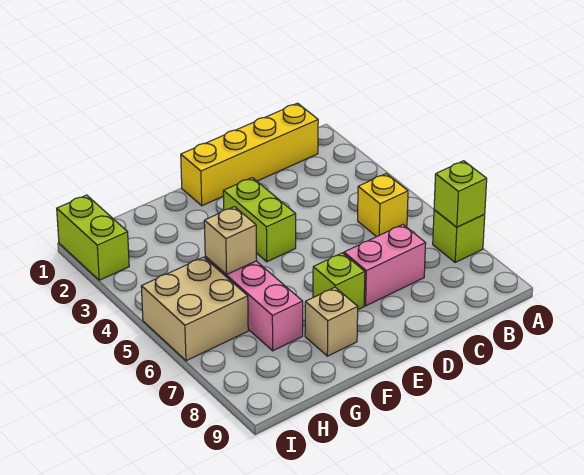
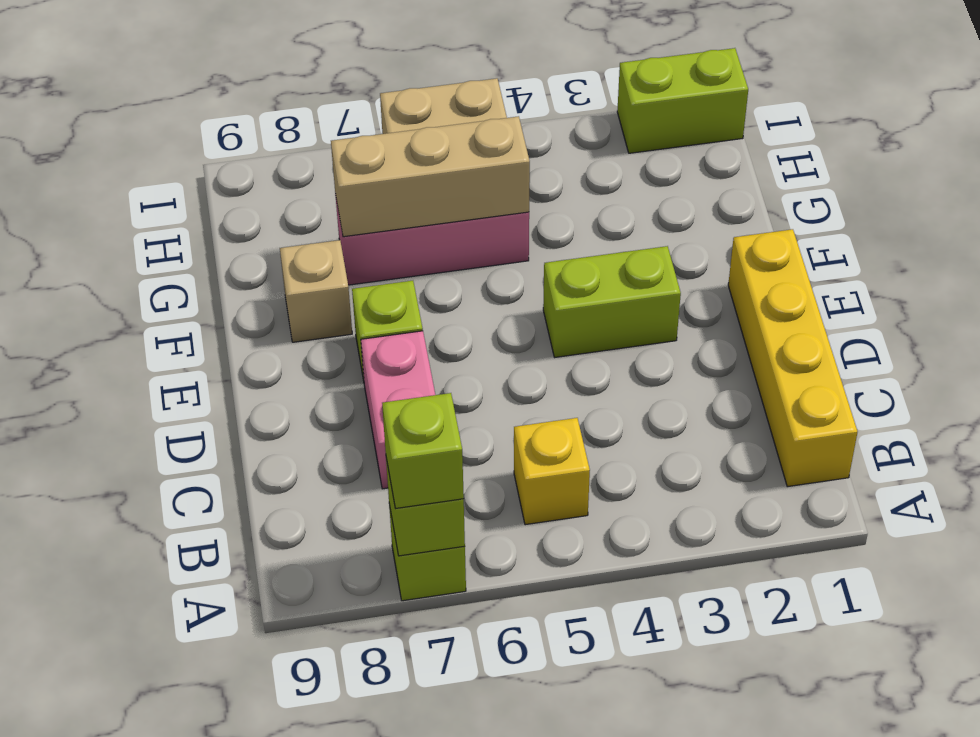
none -> lime 1x1 brick [382,393,464,509]
tan 1x1 brick [204,207,257,275] -> tan 1x3 brick [331,116,530,237]

